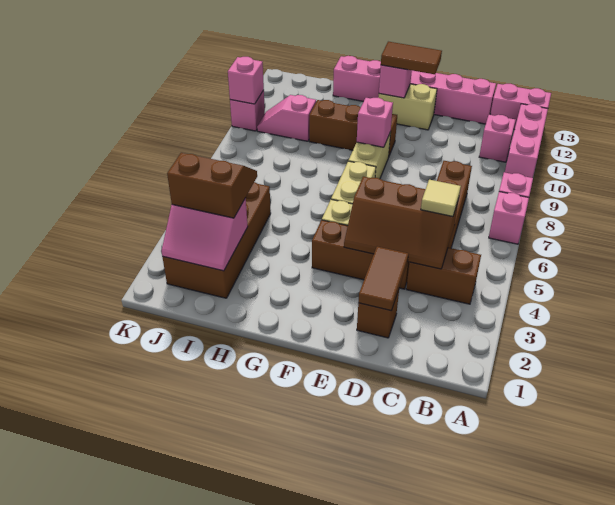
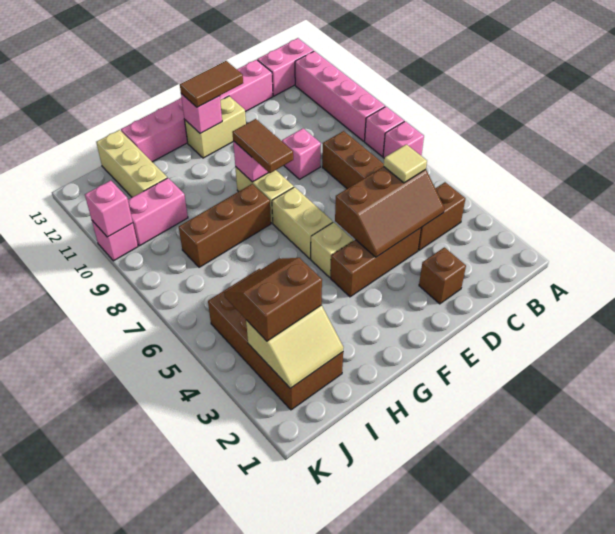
pink 1x3 brick [505,104,548,178] -> pink 1x4 brick [295,51,385,141]
pink 1x1 brick [479,115,515,162] -> pink 1x1 brick moved to [282,128,321,179]
brown 1x2 tile [358,247,408,311] -> brown 1x2 tile moved to [232,119,293,173]
brown 1x3 brick [309,100,397,156] -> brown 1x3 brick moved to [179,184,271,267]
pink 2x2 slope [162,198,248,271] -> tan 2x2 slope [246,305,344,388]
pink 1x2 slope [257,95,316,141] -> pink 1x2 brick [128,178,188,246]
none -> tan 1x3 brick [96,130,167,197]

